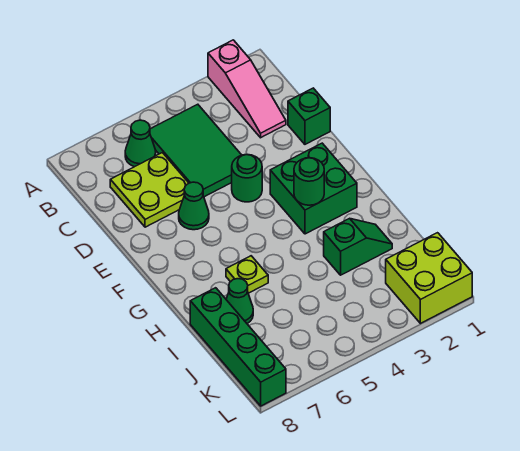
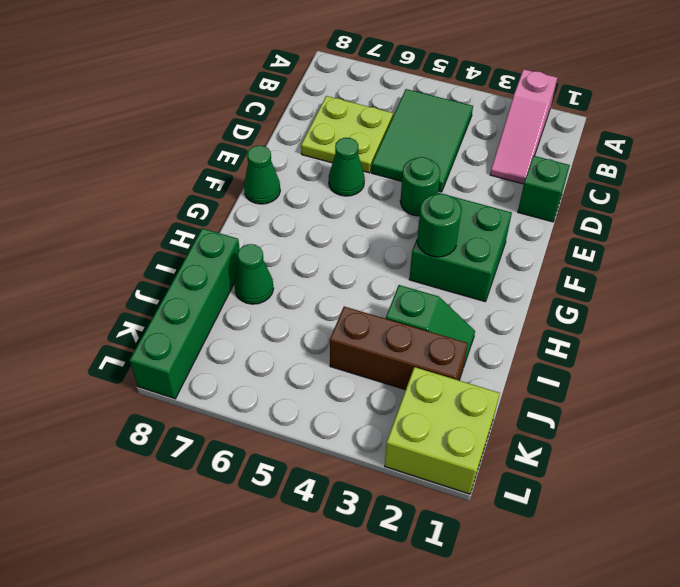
green 1x1 cone [125,120,156,167] -> green 1x1 cone moved to [244,145,280,204]
lime 1x1 plate [226,256,268,293] -> none
none -> brown 1x3 brick [330,307,468,390]

